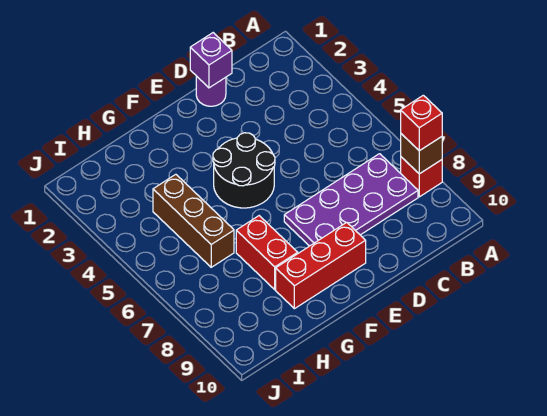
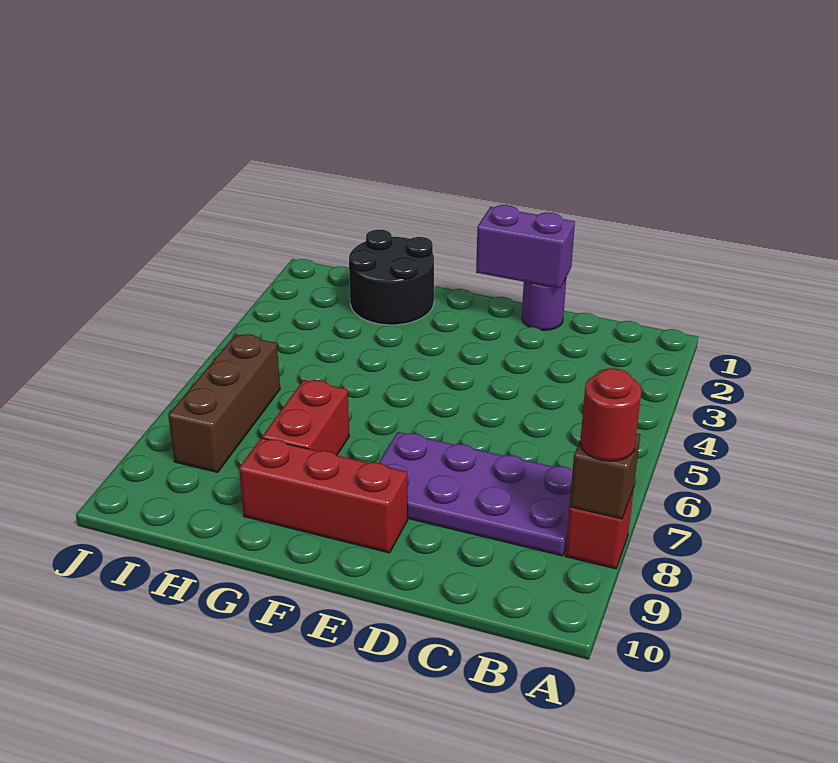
red 1x1 brick [401,95,442,151] -> red 1x1 round brick [580,368,642,461]
purple 1x1 brick [190,33,232,88] -> purple 1x2 brick [476,205,575,288]
black 2x2 round brick [213,133,275,208] -> black 2x2 round brick moved to [349,230,434,325]
brown 1x3 brick [153,174,234,267] -> brown 1x3 brick moved to [168,334,280,472]

